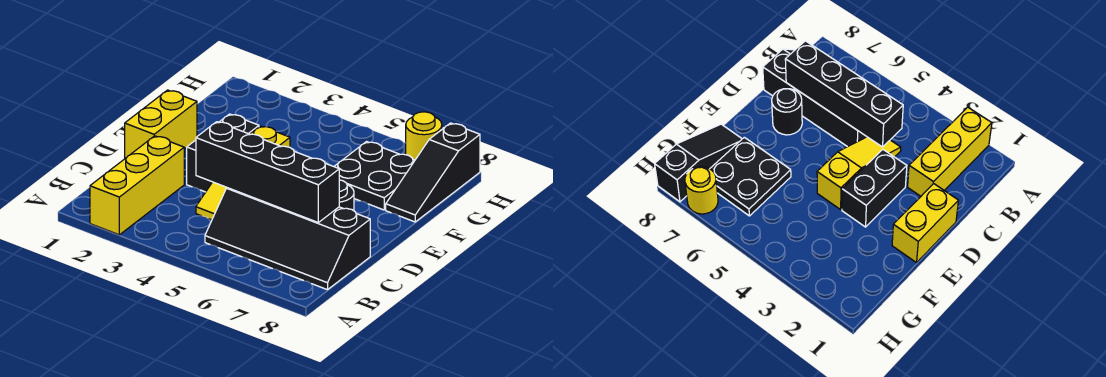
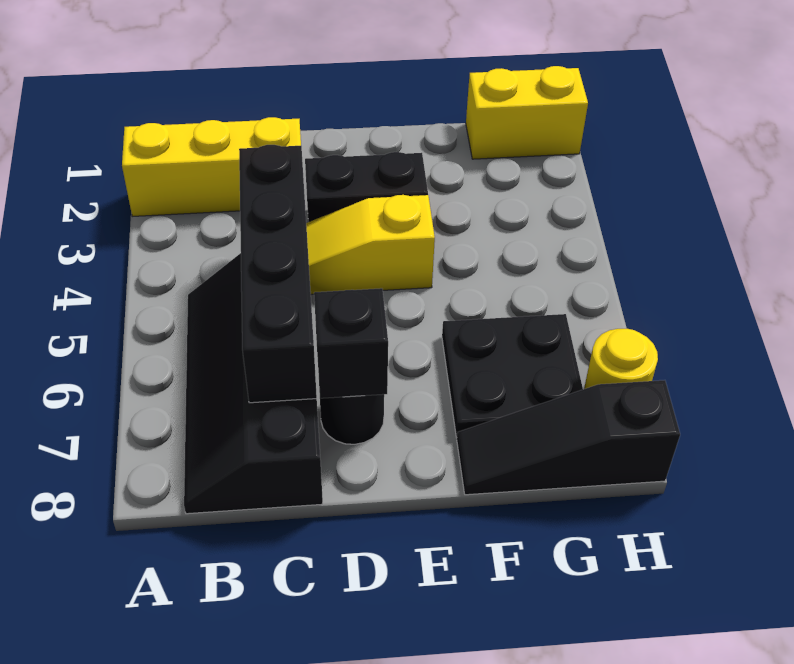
yellow 1x2 brick [125,90,197,158] -> yellow 1x2 brick moved to [466,66,588,159]
none -> black 1x1 brick [314,288,388,398]

